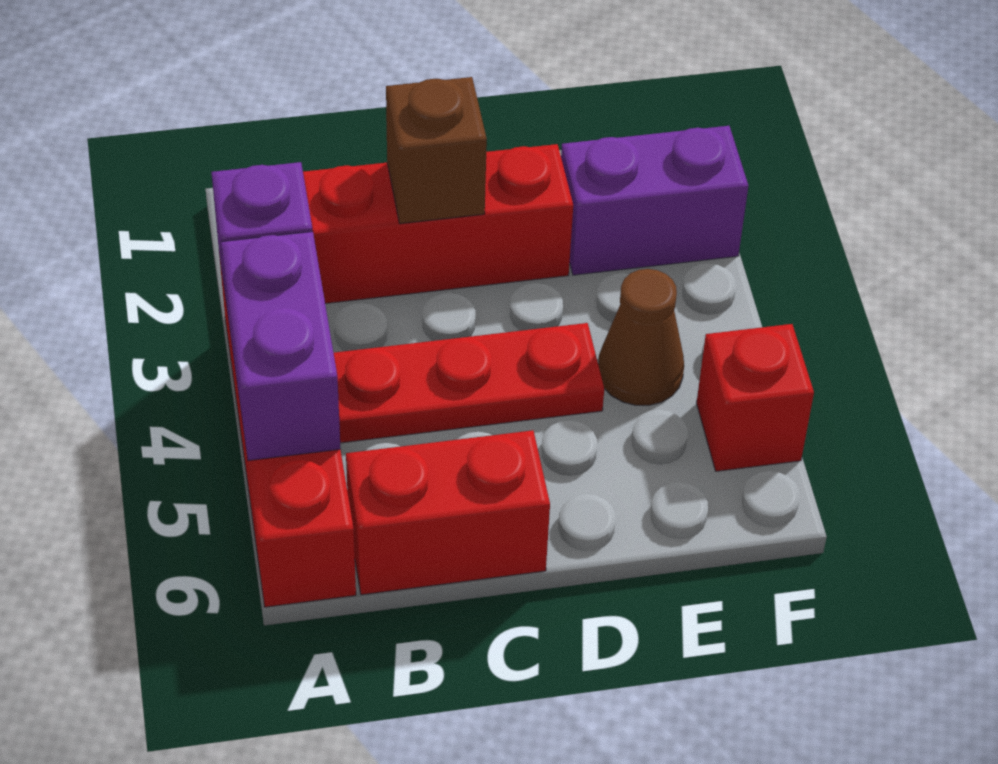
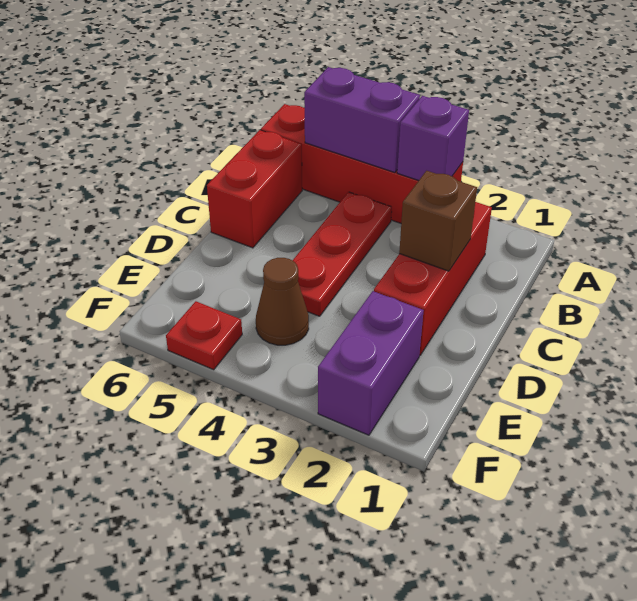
red 1x1 brick [697,324,814,471] -> red 1x1 plate [166,301,242,370]

